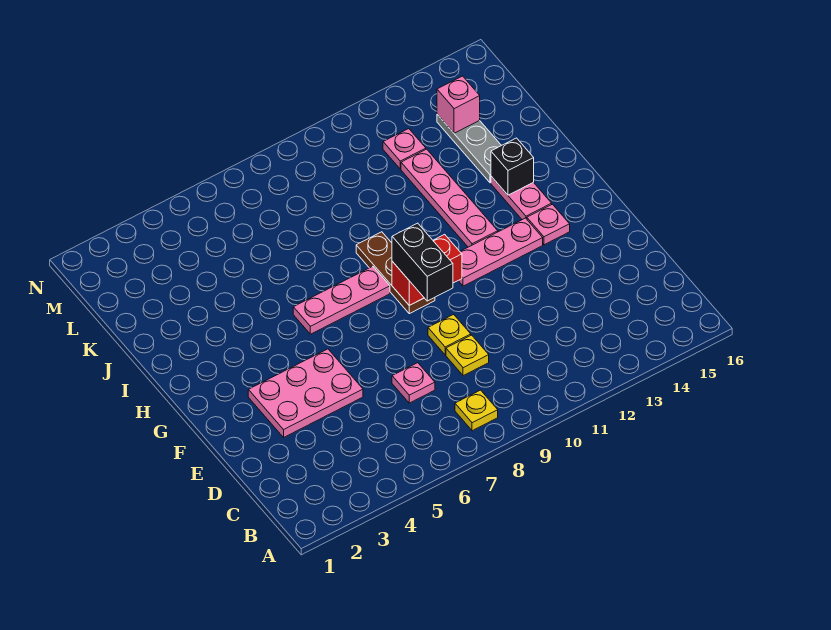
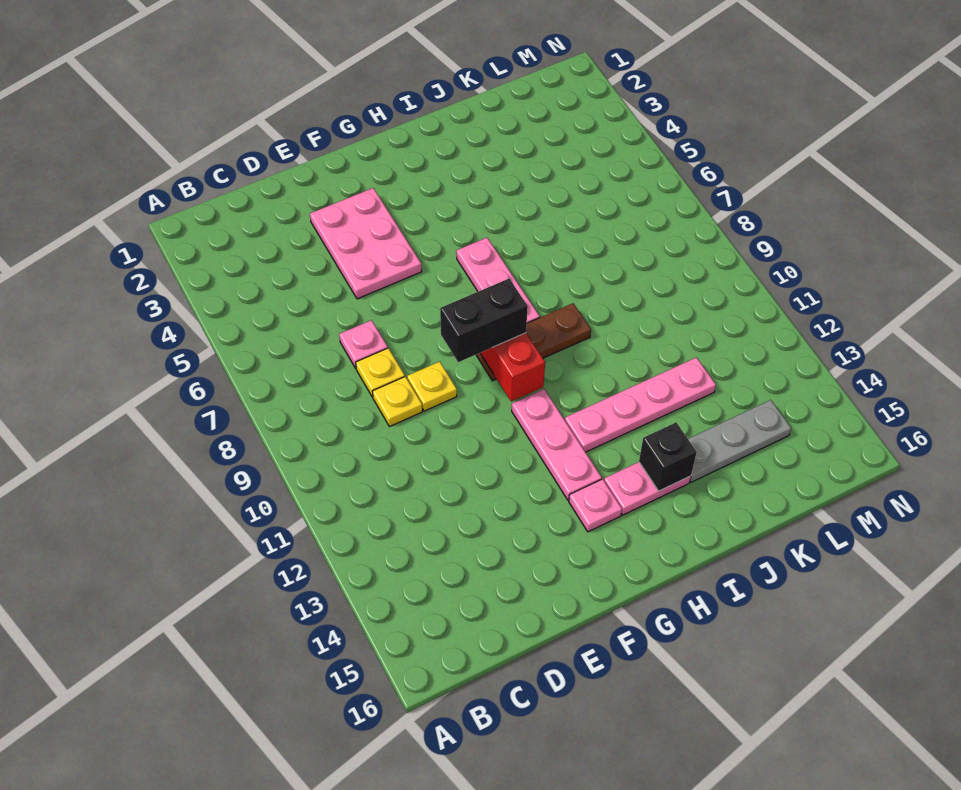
yellow 1x1 plate [455,390,498,431] -> yellow 1x1 plate moved to [356,348,405,397]
pink 1x1 plate [383,129,426,169] -> none
pink 1x1 brick [437,76,480,133] -> none

